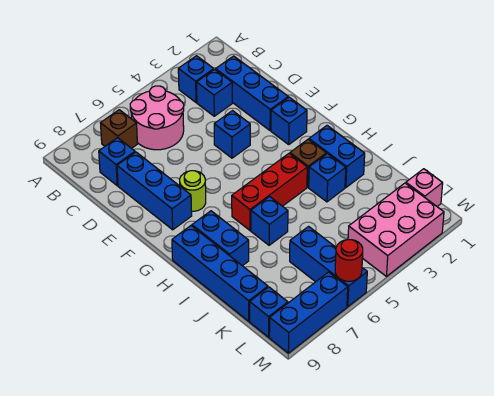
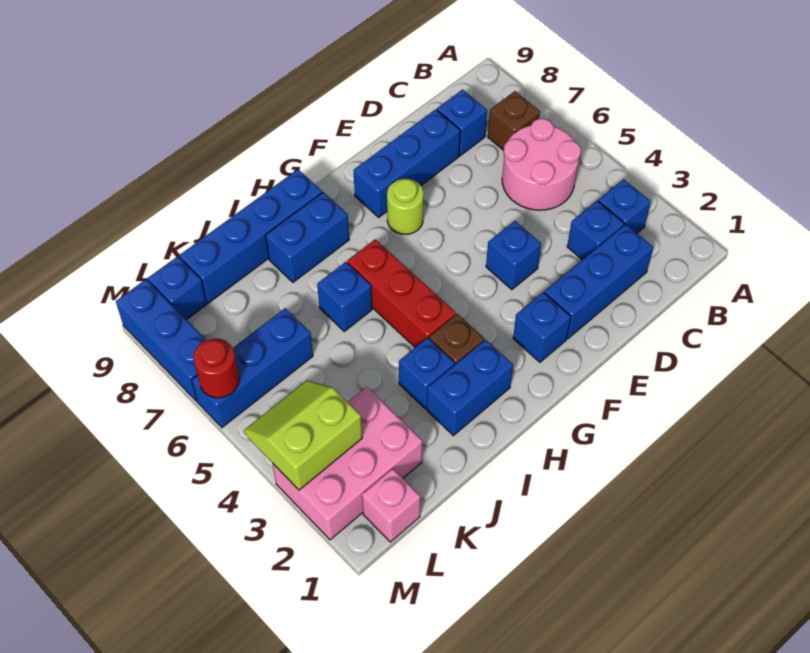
pink 2x3 brick [348,183,444,276] -> pink 2x3 brick turned to [272,387,422,540]
none -> lime 2x2 slope [244,380,362,490]

